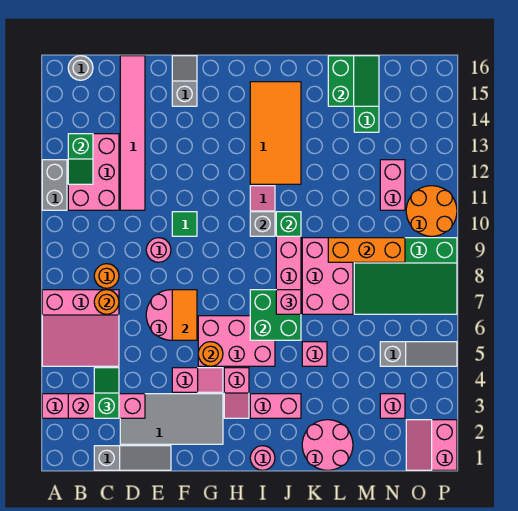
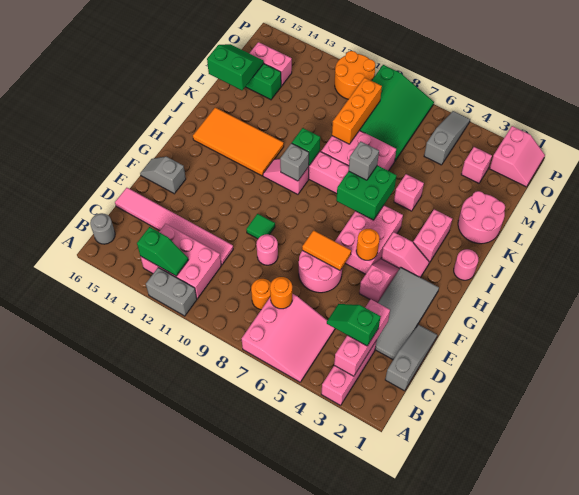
pink 1x1 brick [276,290,301,314] -> grey 1x1 brick [349,141,379,180]
pink 1x2 brick [380,160,405,210] -> pink 1x2 brick moved to [249,42,292,86]
pink 2x2 slope [406,420,457,470] -> pink 2x2 slope turned to [490,126,545,187]

